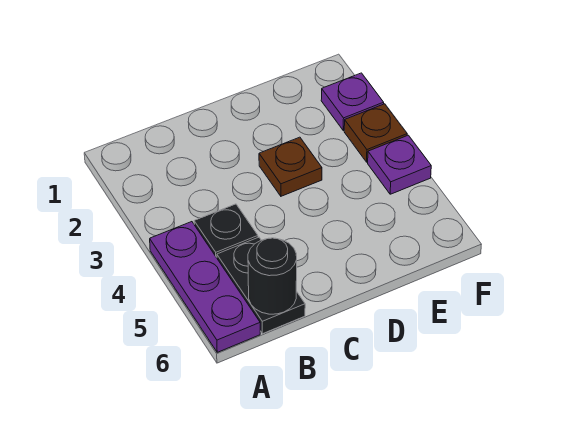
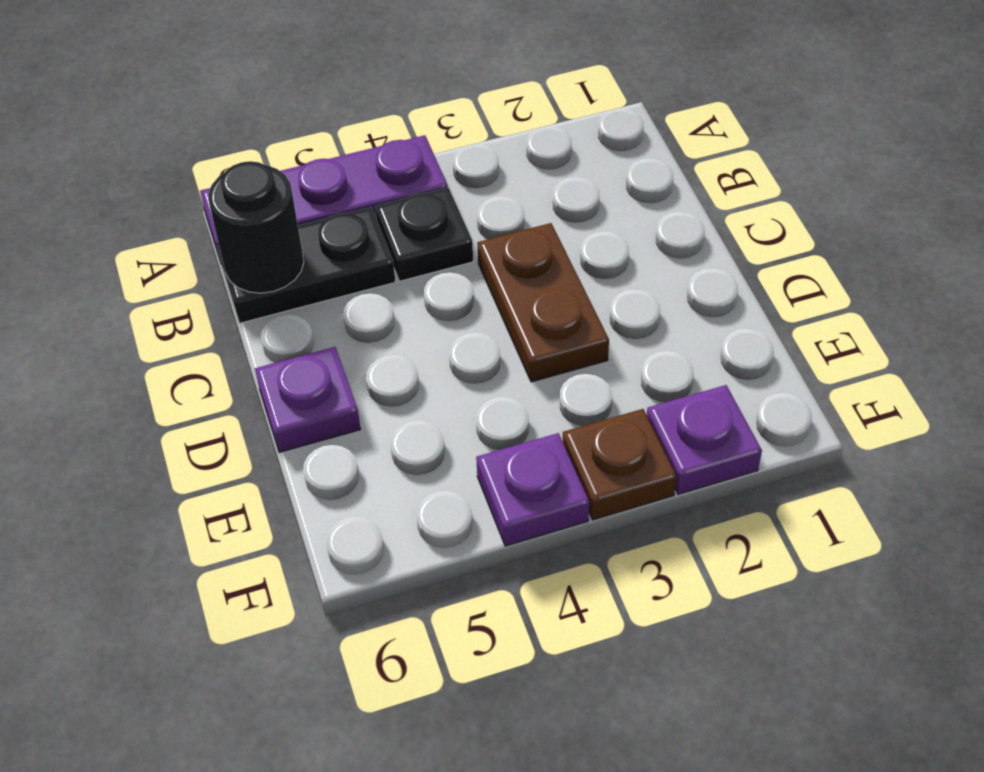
brown 1x1 plate [259,137,322,196] -> brown 1x2 plate [477,223,609,382]
none -> purple 1x1 plate [255,347,361,452]

